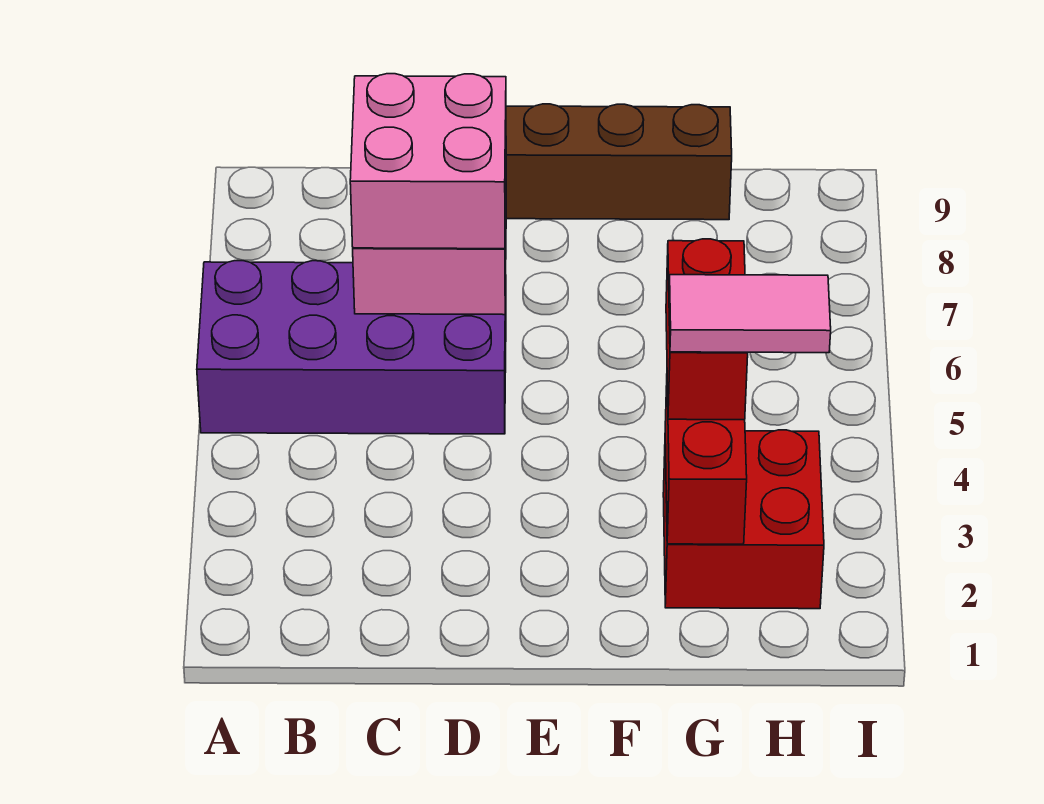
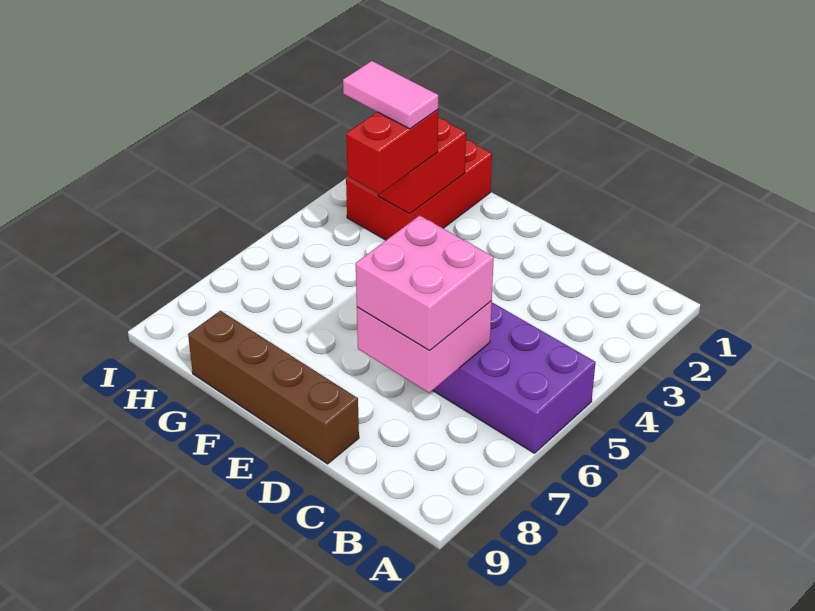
red 2x2 brick [663,430,824,609] -> red 2x3 brick [346,140,492,240]

